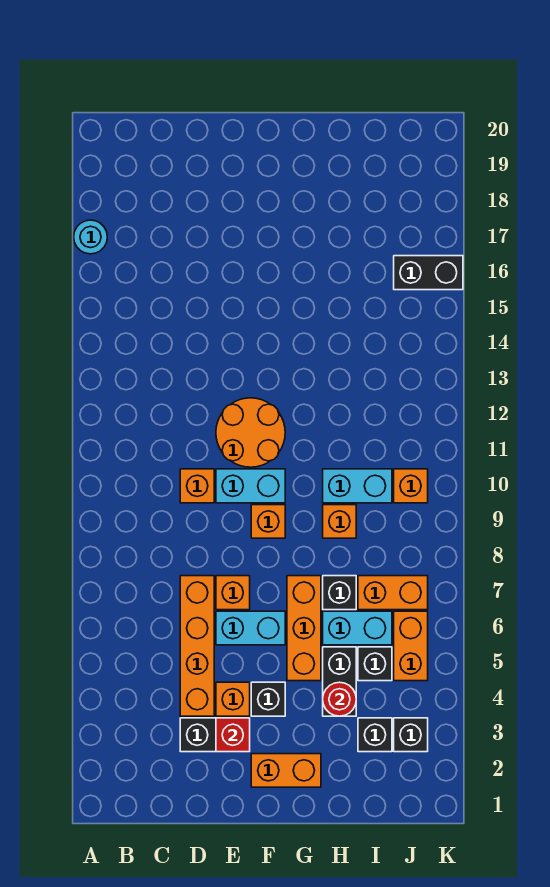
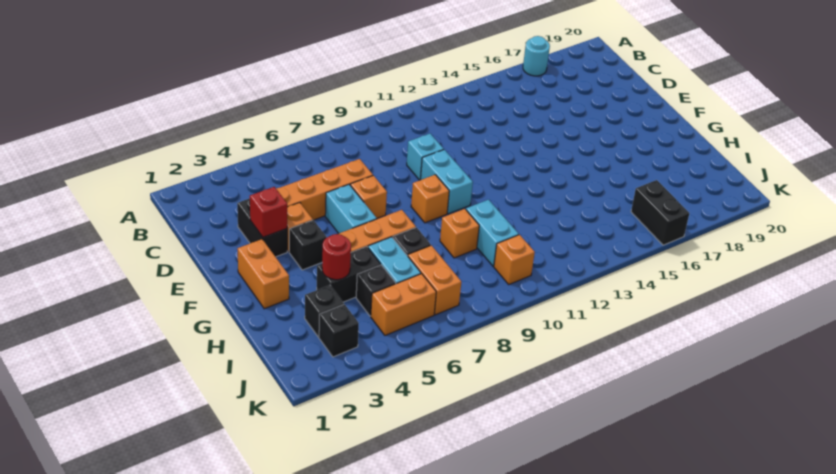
orange 1x1 brick [180,469,214,503] -> cyan 1x1 brick [407,134,444,180]
orange 2x2 round brick [216,398,285,467] -> none

